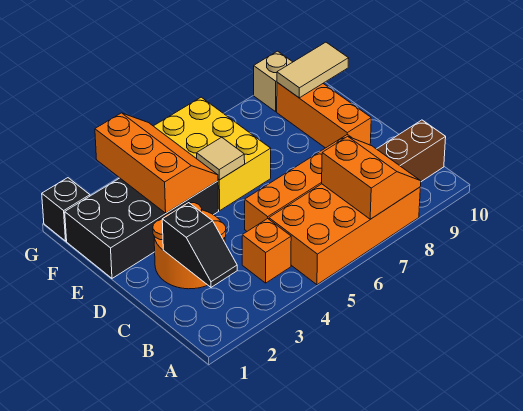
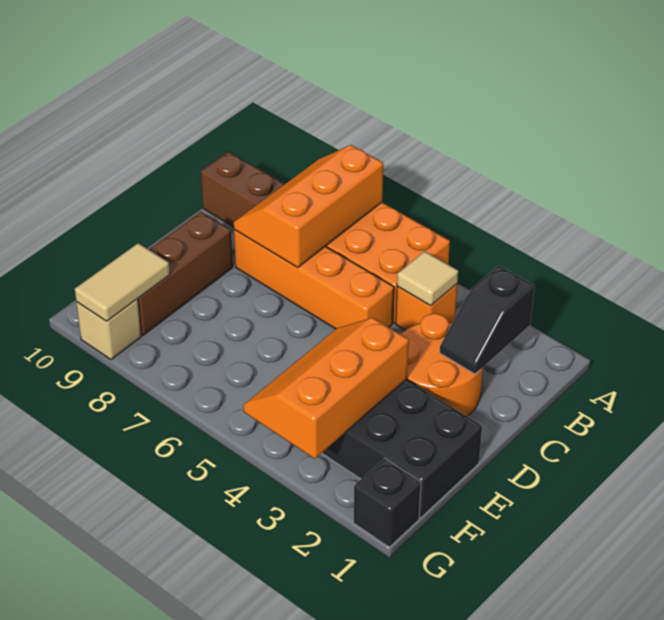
orange 2x2 slope [322,136,421,219] -> orange 2x3 slope [234,145,383,268]
black 1x2 slope [162,203,237,287] -> black 1x2 slope turned to [440,266,534,374]
orange 1x3 brick [277,82,371,148] -> brown 1x3 brick [138,212,233,335]
yellow 2x3 brick [154,97,271,210] -> none
tan 1x1 tile [197,137,245,180] -> tan 1x1 tile moved to [397,251,458,306]
tan 1x2 tile [277,42,349,98] -> tan 1x2 tile turned to [75,243,170,321]

